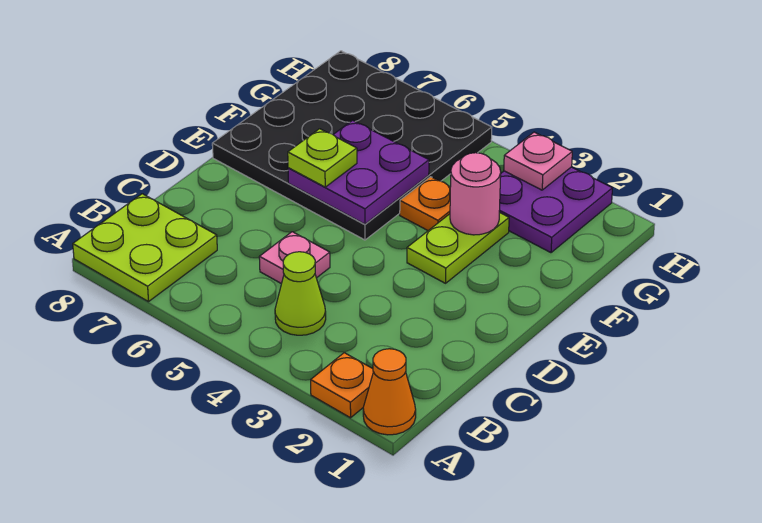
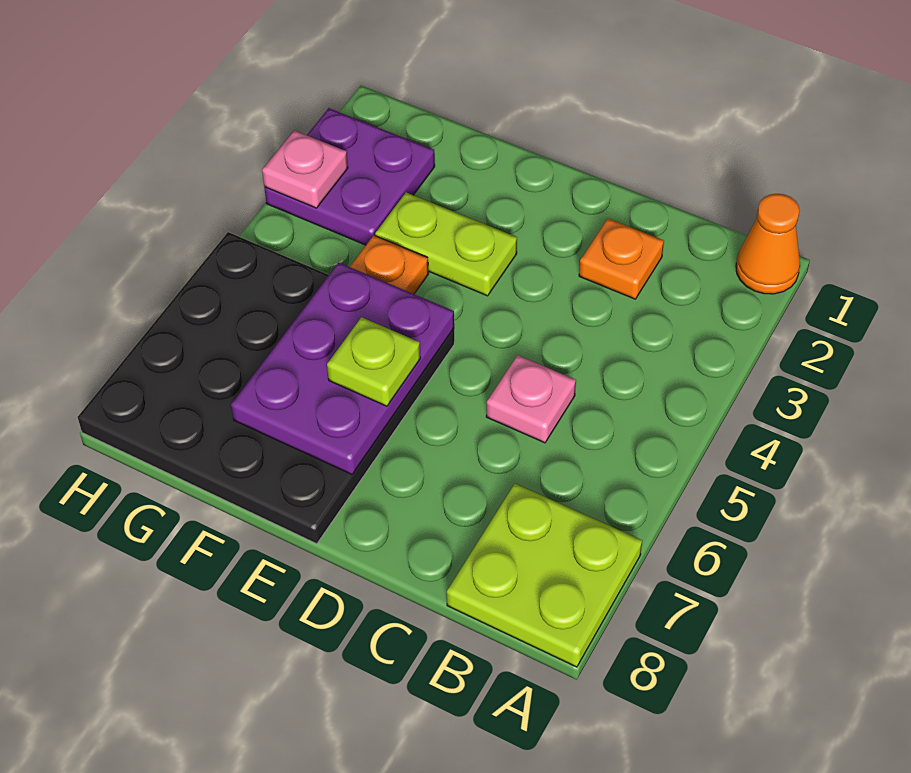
orange 1x1 plate [311,353,373,418] -> orange 1x1 plate moved to [579,219,664,299]
lime 1x1 cone [275,252,326,335] -> none
purple 2x2 plate [288,120,429,224] -> purple 2x3 plate [231,263,454,474]
pink 1x1 round brick [450,153,501,235] -> none

